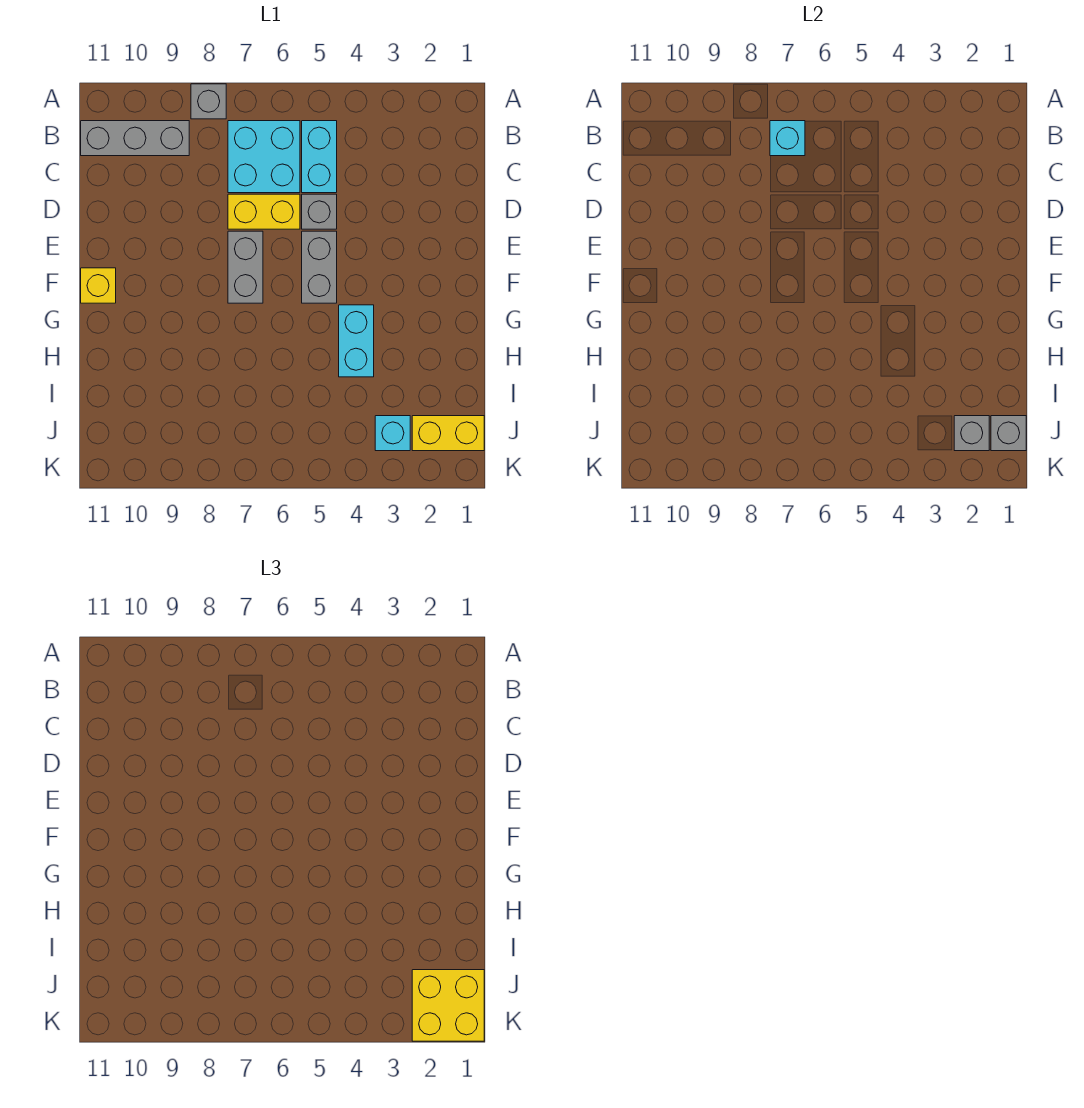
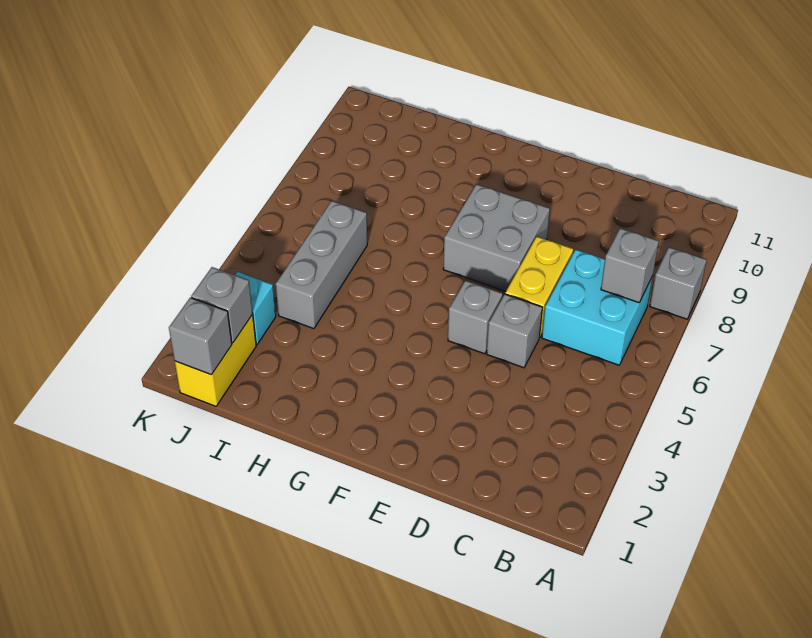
cyan 1x2 brick [302,121,337,193] -> none
cyan 1x1 brick [770,121,805,156] -> grey 1x1 brick [601,228,659,303]
grey 1x3 brick [81,121,189,156] -> grey 1x3 brick moved to [276,201,367,329]
grey 1x2 brick [302,231,337,303] -> grey 1x1 brick [448,280,503,354]
grey 1x2 brick [228,231,263,303] -> grey 2x2 brick [443,184,550,291]
yellow 1x1 brick [81,268,116,303] -> none
cyan 1x2 brick [339,305,374,377] -> none
yellow 2x2 brick [412,970,484,1041] -> none

